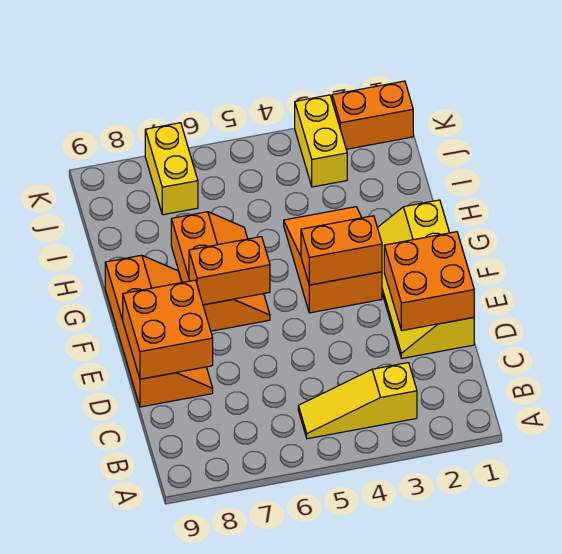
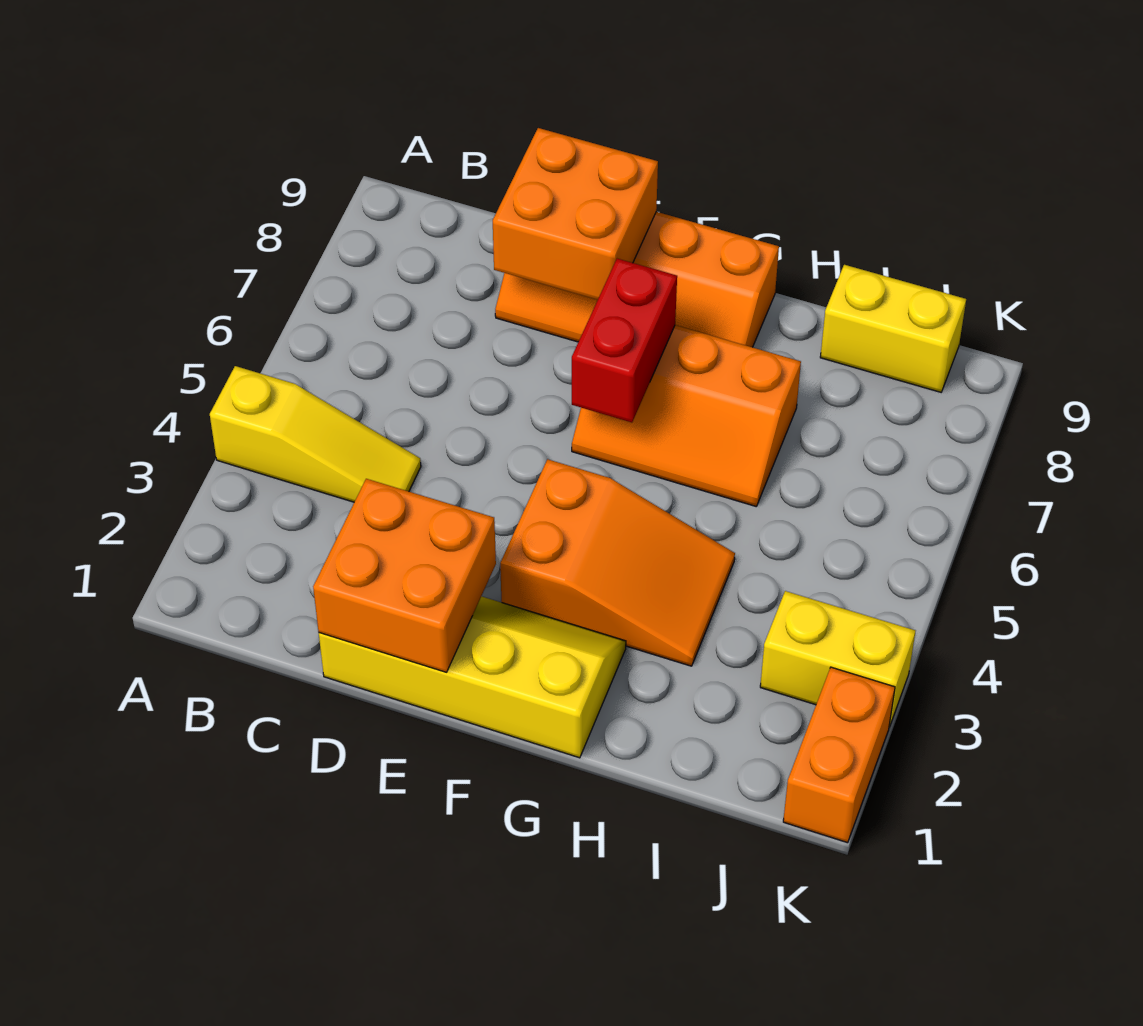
yellow 1x3 slope [298,363,417,439] -> yellow 1x3 slope turned to [210,366,421,502]
orange 1x2 brick [301,216,382,285] -> none
orange 1x2 brick [189,237,270,305] -> red 1x2 brick [572,259,677,422]
yellow 1x2 brick [145,123,198,215] -> yellow 1x2 brick moved to [820,265,966,392]

